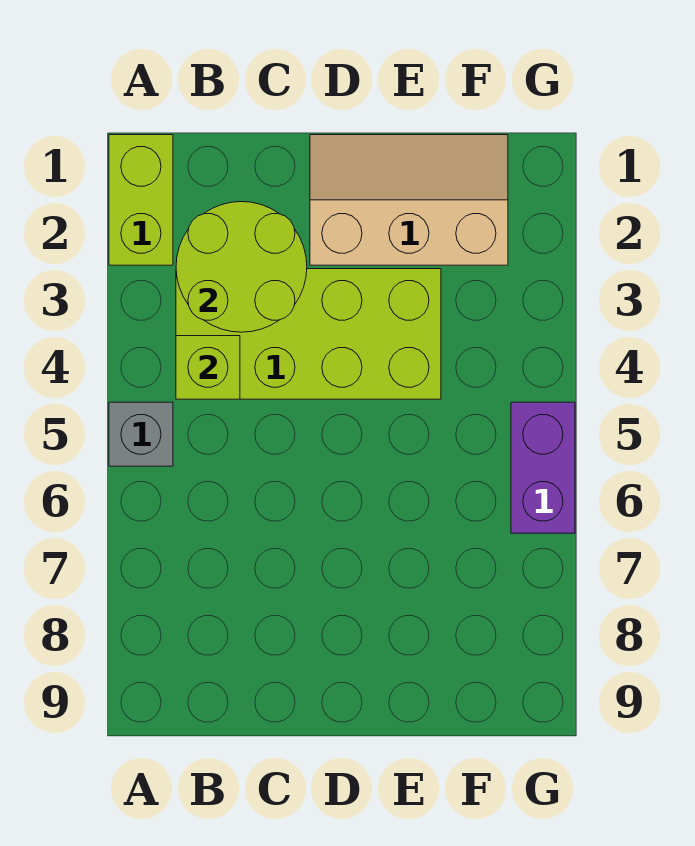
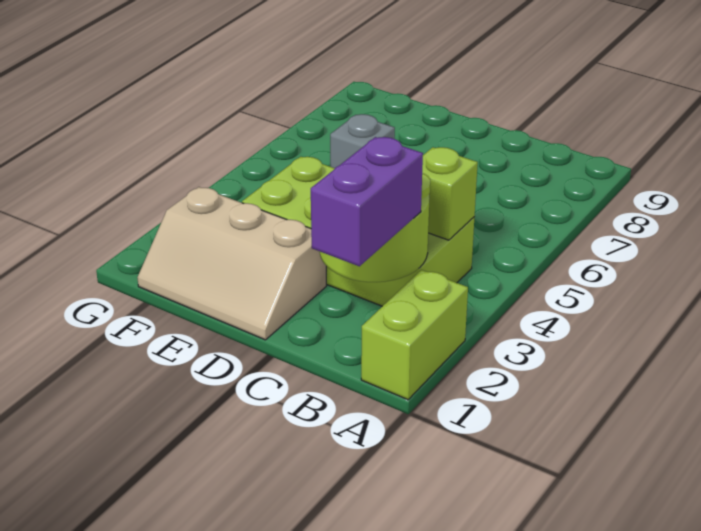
grey 1x1 brick [109,402,173,466] -> grey 1x1 brick moved to [330,114,395,168]
purple 1x2 brick [511,402,575,533] -> purple 1x2 brick moved to [311,137,423,266]

